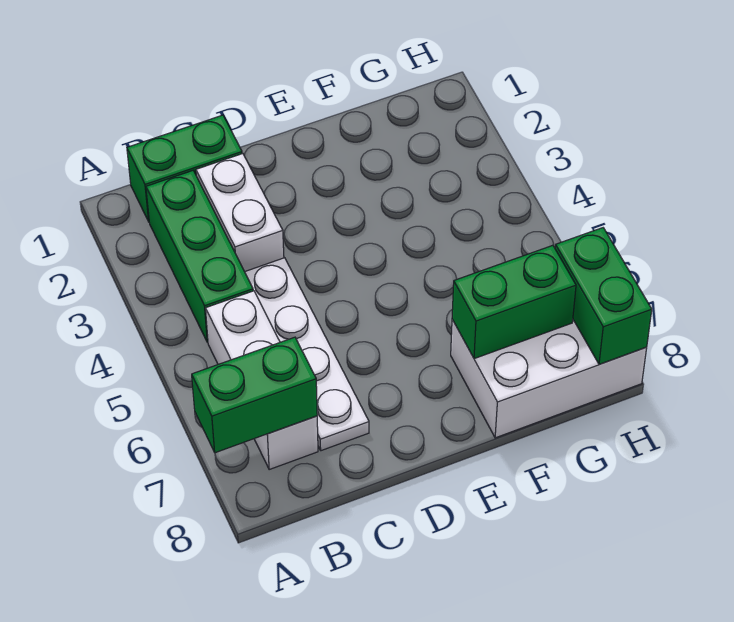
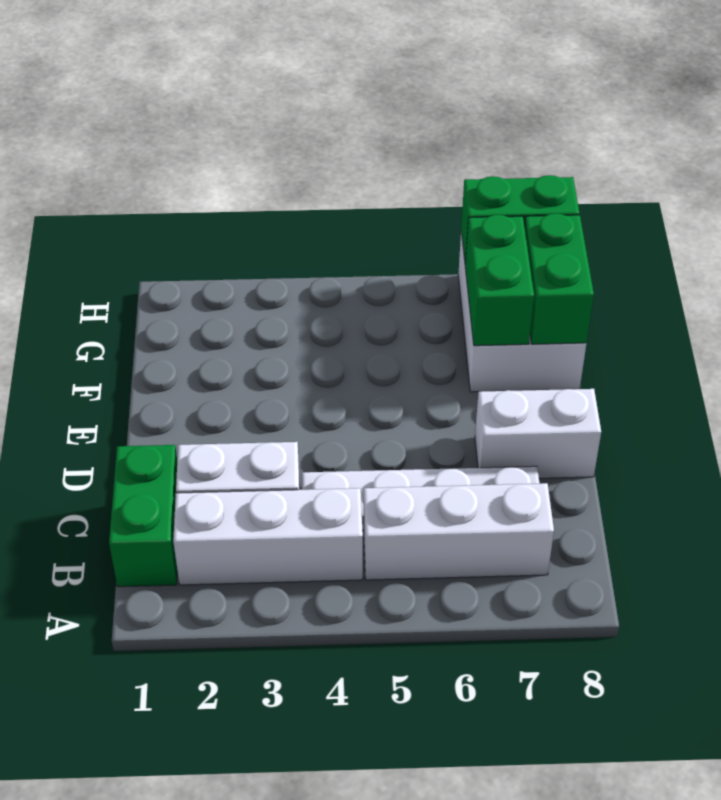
green 1x2 brick [192,337,317,453] -> green 1x2 brick moved to [524,213,594,344]
green 1x3 brick [146,171,253,342] -> white 1x3 brick [173,488,363,585]
none -> white 1x2 brick [475,389,601,478]

